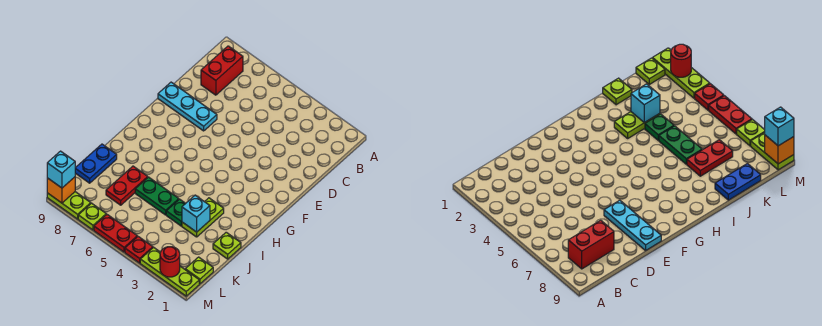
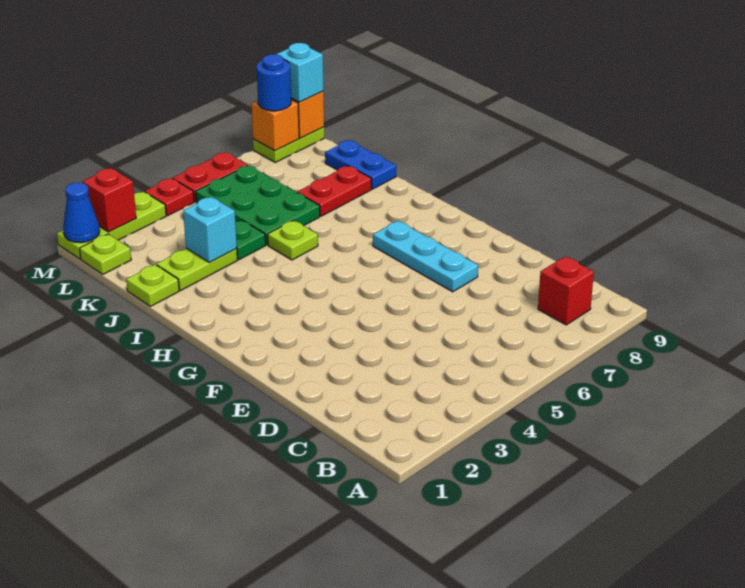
red 1x2 brick [201,46,243,95] -> red 1x1 brick [538,257,594,325]
cyan 1x3 plate [158,82,217,131] -> cyan 1x3 plate turned to [373,221,478,292]
lime 1x2 plate [182,198,224,237] -> lime 1x2 plate turned to [157,248,237,290]
green 1x2 plate [135,177,179,215] -> green 2x3 plate [196,165,320,245]
red 1x2 plate [106,166,148,205] -> red 1x2 plate turned to [297,166,371,216]
none -> blue 1x1 cone [63,183,100,243]
red 1x1 round brick [160,247,180,277] -> red 1x1 brick [83,168,136,232]
lime 1x1 plate [78,203,106,230] -> lime 1x1 plate moved to [268,220,318,260]
none -> orange 1x1 brick [251,100,299,151]
none -> blue 1x1 round brick [257,54,291,111]

